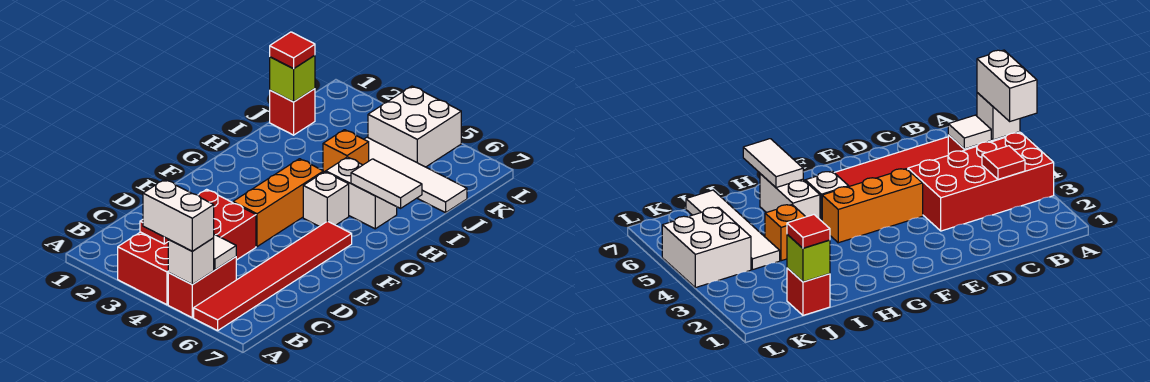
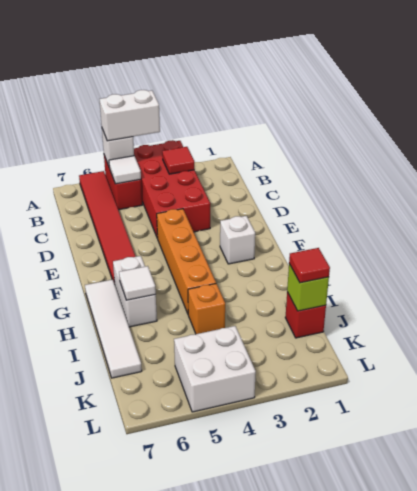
orange 1x3 brick [233,159,324,247] -> orange 1x4 brick [157,209,216,314]
white 1x1 brick [303,172,349,226] -> white 1x1 brick moved to [220,216,255,264]
white 1x2 brick [326,157,397,229] -> white 1x2 brick turned to [113,256,157,327]
white 1x2 tile [351,159,422,208] -> white 1x1 tile [119,266,156,300]
white 1x4 tile [364,137,467,213] -> white 1x4 tile turned to [85,279,142,378]

